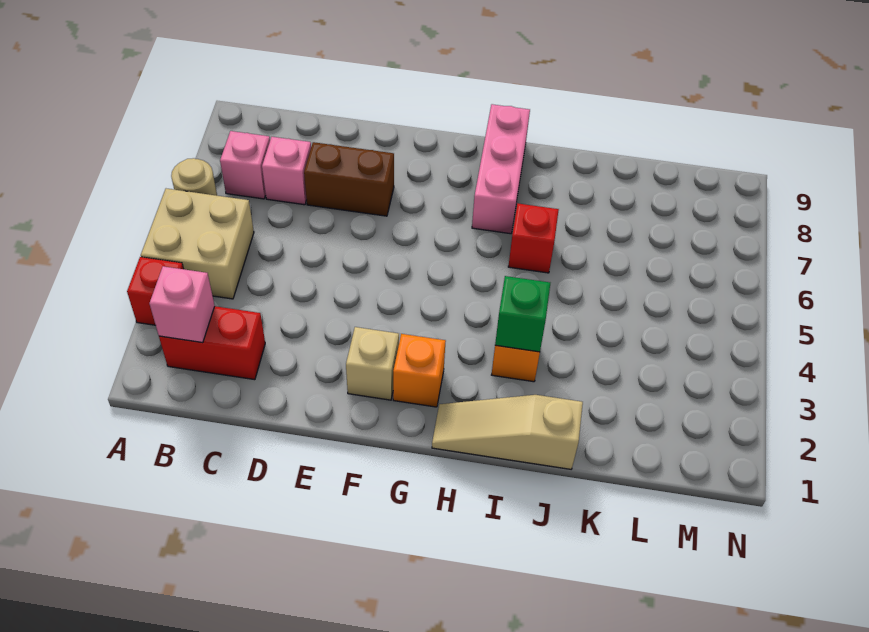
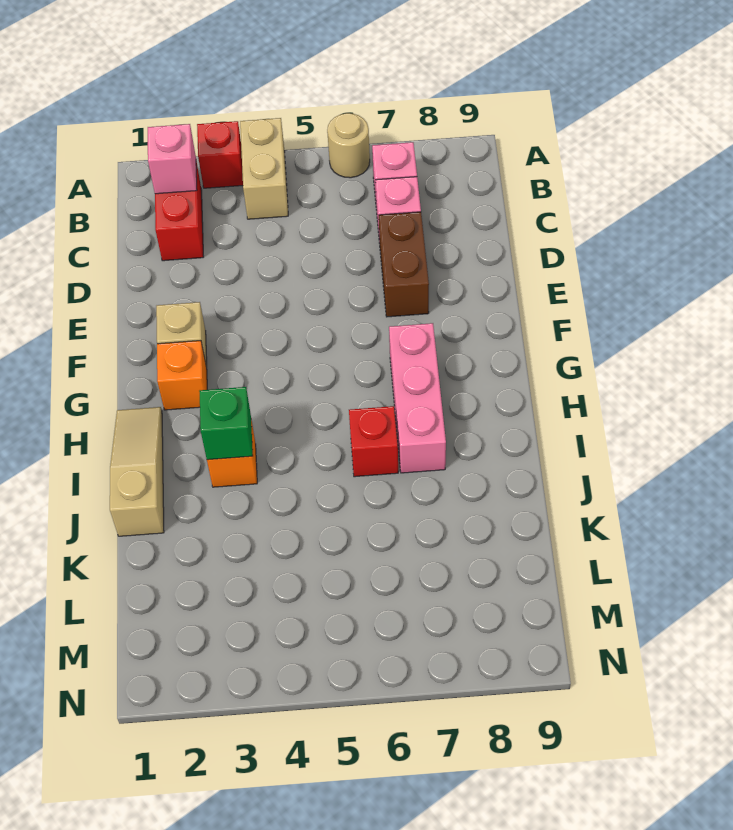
tan 2x2 brick [141,189,254,299] -> tan 1x2 brick [240,118,288,219]
pink 1x3 brick [472,104,530,234] -> pink 1x3 brick turned to [389,323,446,473]

